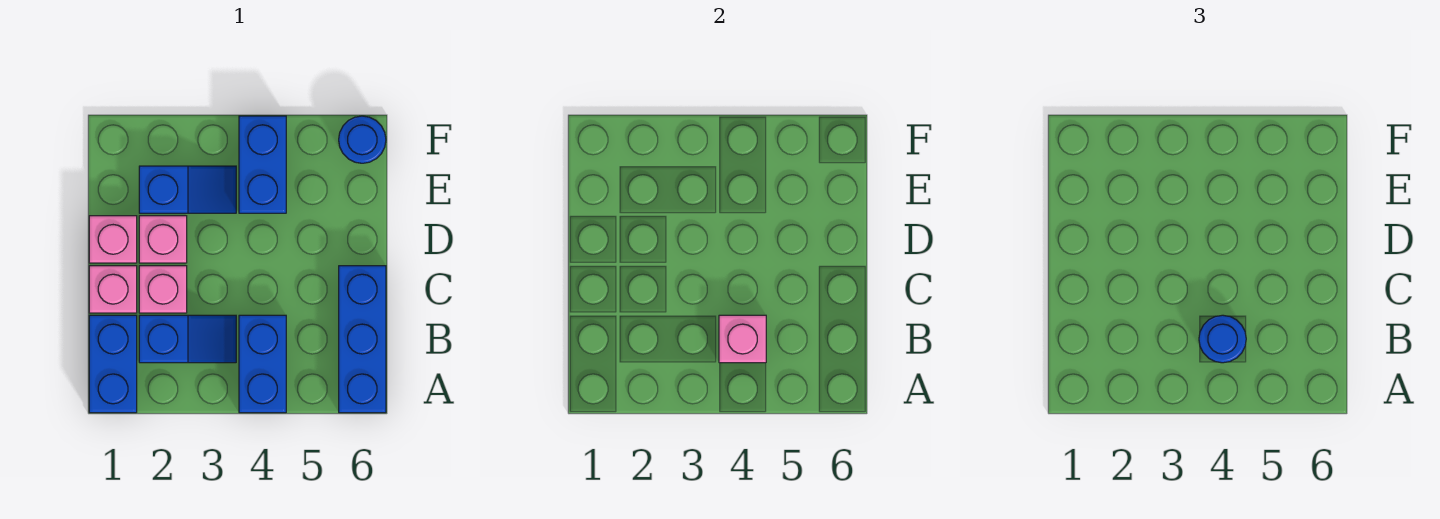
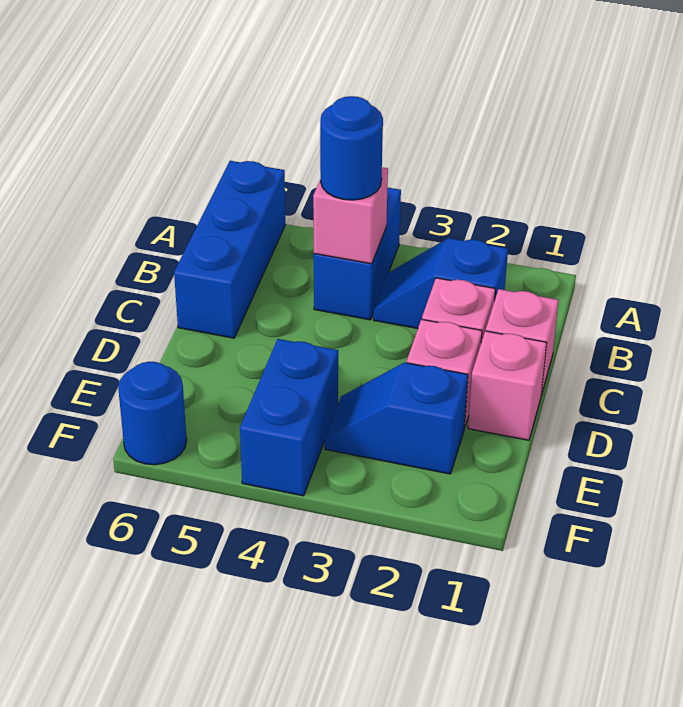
blue 1x2 brick [89,315,137,413] -> none

